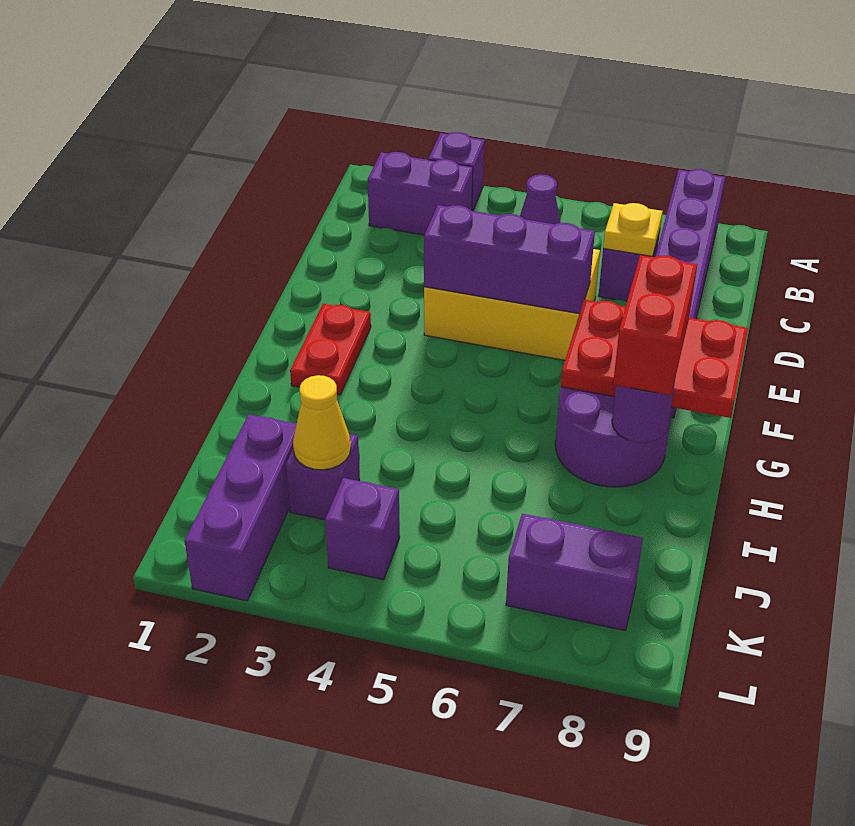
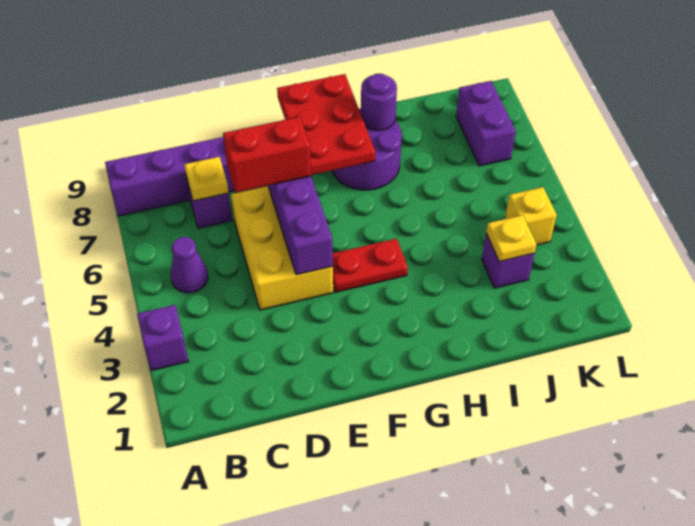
purple 1x2 brick [368,152,473,235] -> none
red 1x2 plate [290,304,371,395] -> red 1x2 plate moved to [333,239,408,292]
red 1x2 brick [613,255,697,395] -> red 1x2 brick moved to [223,117,311,193]
purple 1x3 brick [185,414,296,601] -> none
yellow 1x1 cone [293,375,351,470] -> yellow 1x1 plate [486,215,537,262]
purple 1x1 brick [325,478,400,580] -> yellow 1x1 brick [505,187,557,245]

